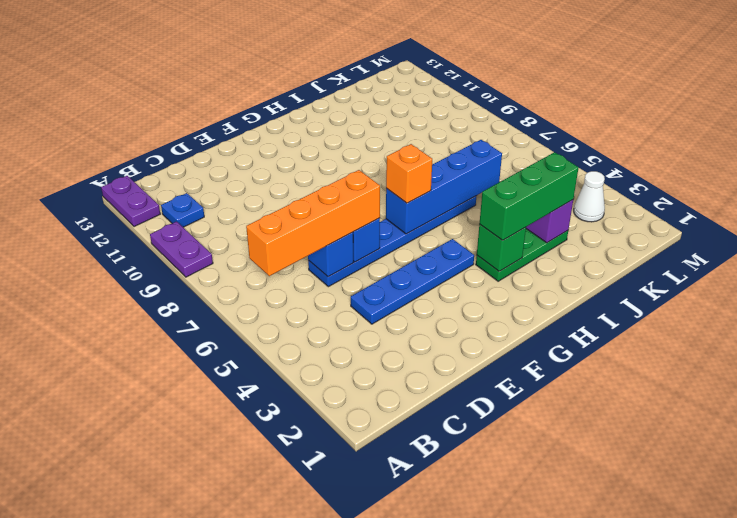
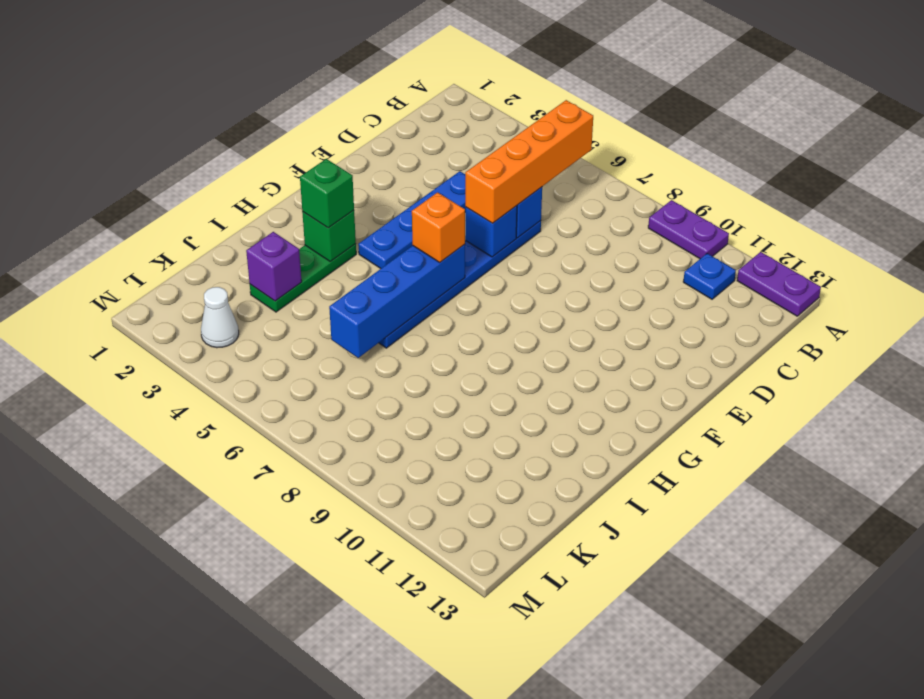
green 1x3 brick [479,152,579,240] -> green 1x1 brick [300,159,354,228]

